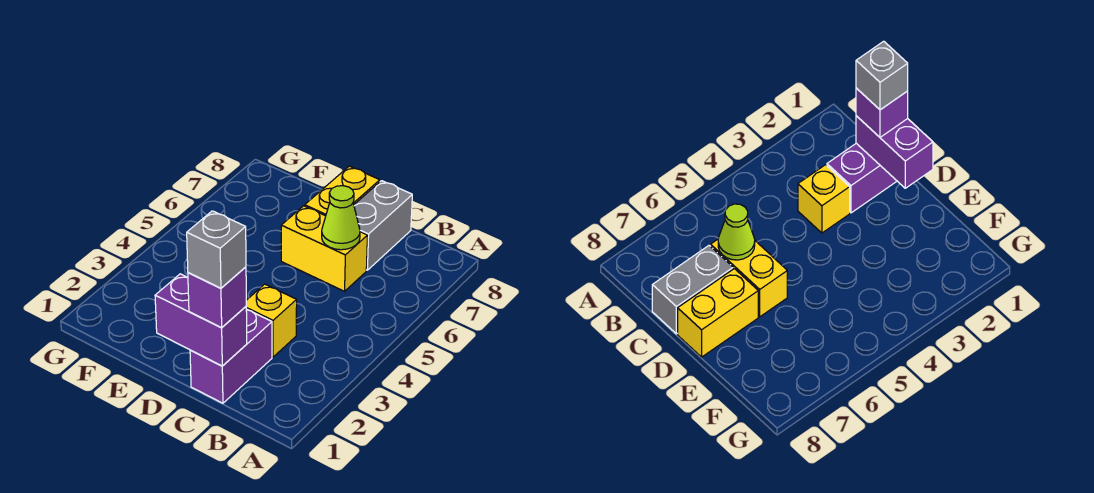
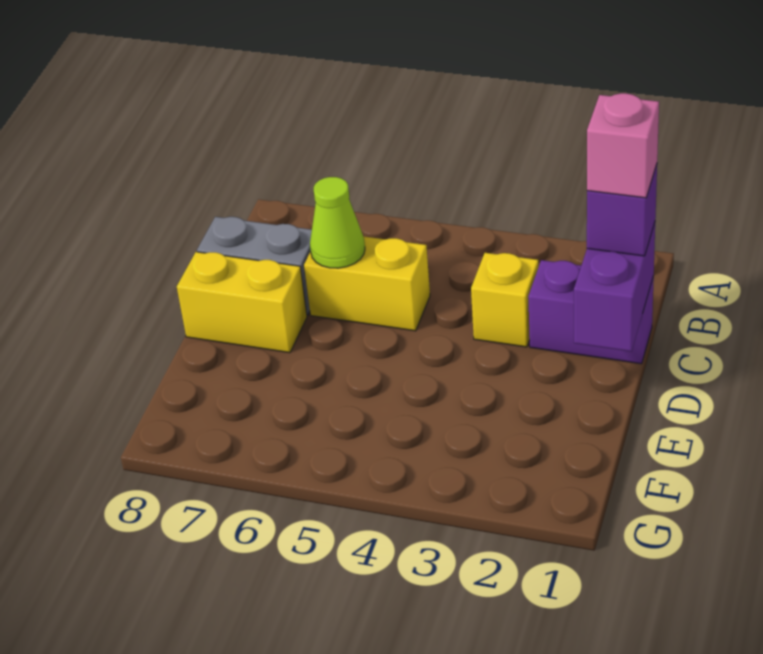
grey 1x1 brick [187,211,246,288] -> pink 1x1 brick [587,93,659,198]
yellow 1x2 brick [281,206,367,291] -> yellow 1x2 brick turned to [304,236,430,331]

